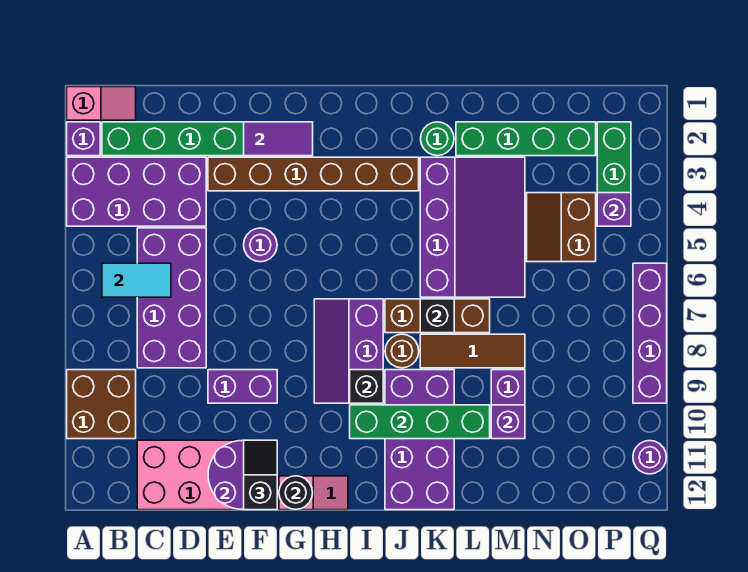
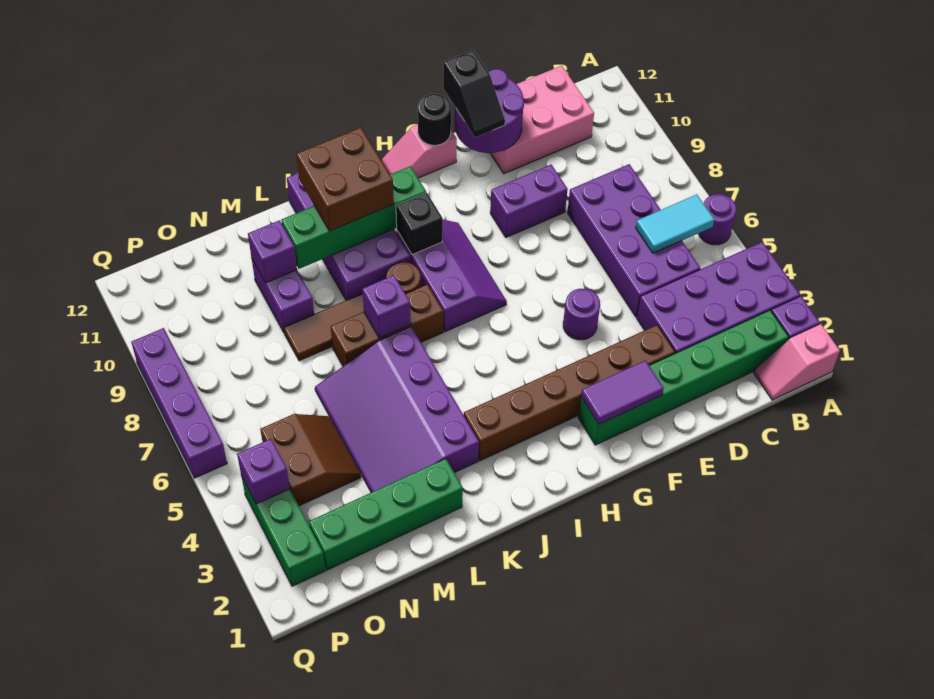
brown 2x2 brick [67,370,136,439] -> brown 2x2 brick moved to [296,128,394,231]
green 1x1 round brick [421,122,454,156] -> none
black 1x1 brick [420,299,454,333] -> purple 1x1 brick [362,275,411,338]
purple 1x1 round brick [633,440,667,474] -> purple 1x1 round brick moved to [698,194,736,245]

